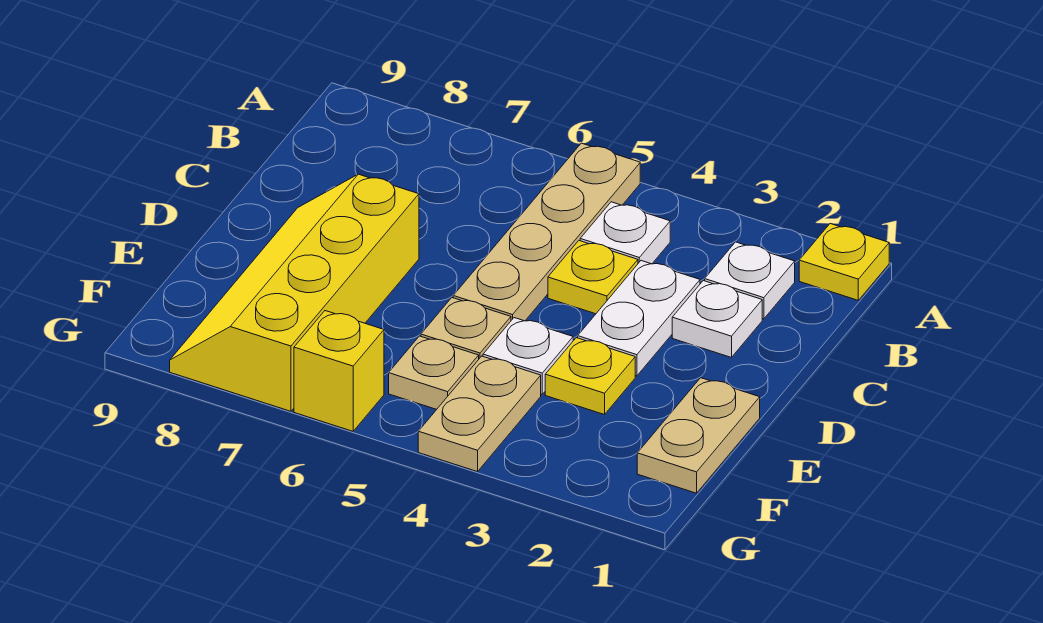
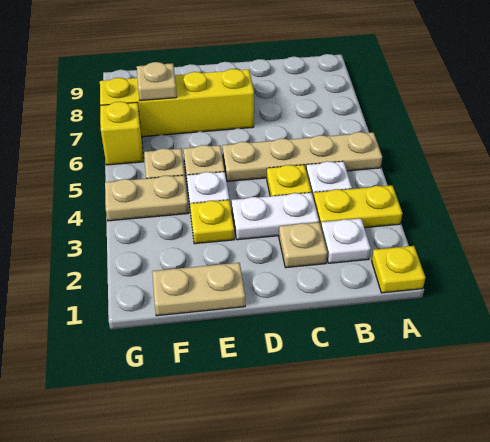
none -> yellow 1x2 plate [313,185,402,228]
white 1x1 plate [672,281,762,358] -> tan 1x1 plate [279,222,327,268]
none -> tan 1x1 plate [137,62,177,101]

